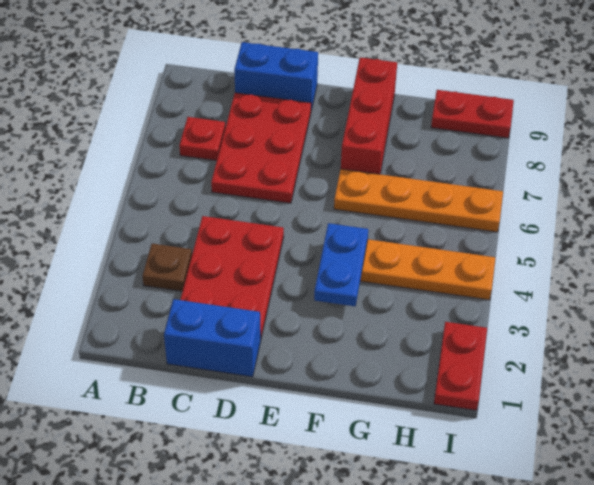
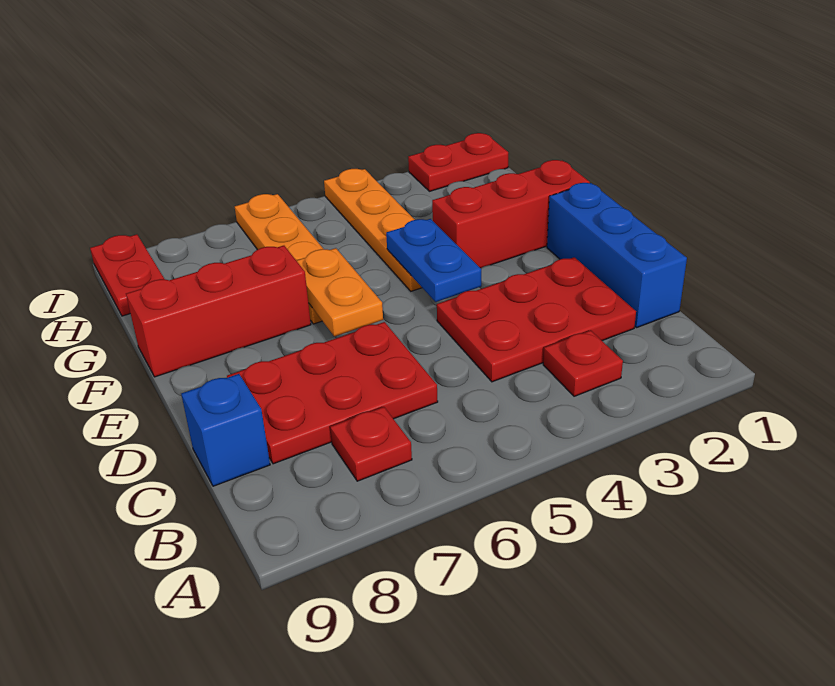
brown 1x1 plate [142,243,192,291] -> red 1x1 plate [543,330,623,396]
blue 1x2 brick [164,299,261,377] -> blue 1x3 brick [547,183,687,328]
blue 1x2 brick [234,42,318,110] -> blue 1x1 brick [181,374,270,486]
none -> orange 1x2 plate [296,248,383,336]
none -> red 1x3 brick [432,160,590,268]
blue 1x2 plate [314,223,368,306] -> blue 1x2 plate turned to [386,219,481,302]

